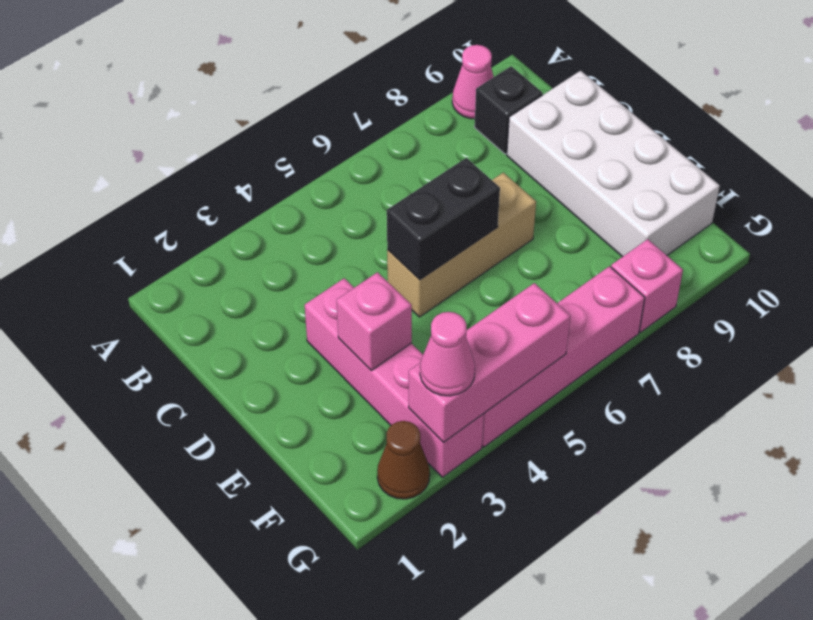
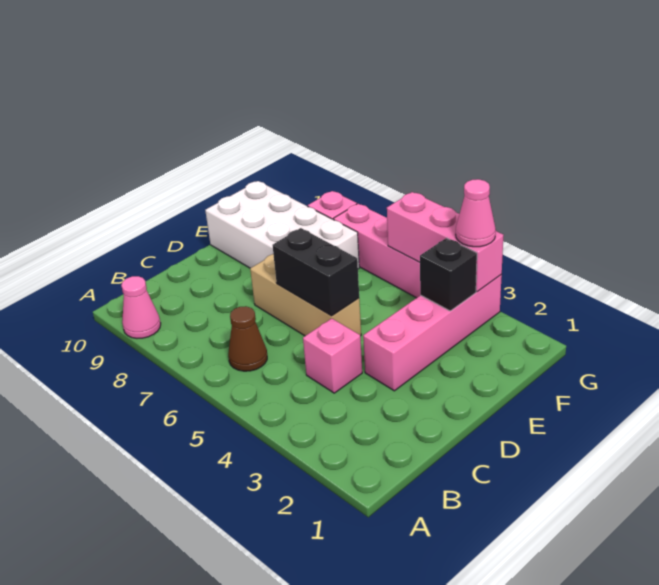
black 1x1 brick [474,66,543,154] -> black 1x1 brick moved to [420,238,477,311]
white 2x4 brick [507,71,720,257] -> white 2x4 brick turned to [205,181,359,269]
pink 1x1 brick [336,272,412,370] -> pink 1x1 brick moved to [303,318,362,393]
brown 1x1 cone [377,421,430,499] -> brown 1x1 cone moved to [228,306,267,371]

